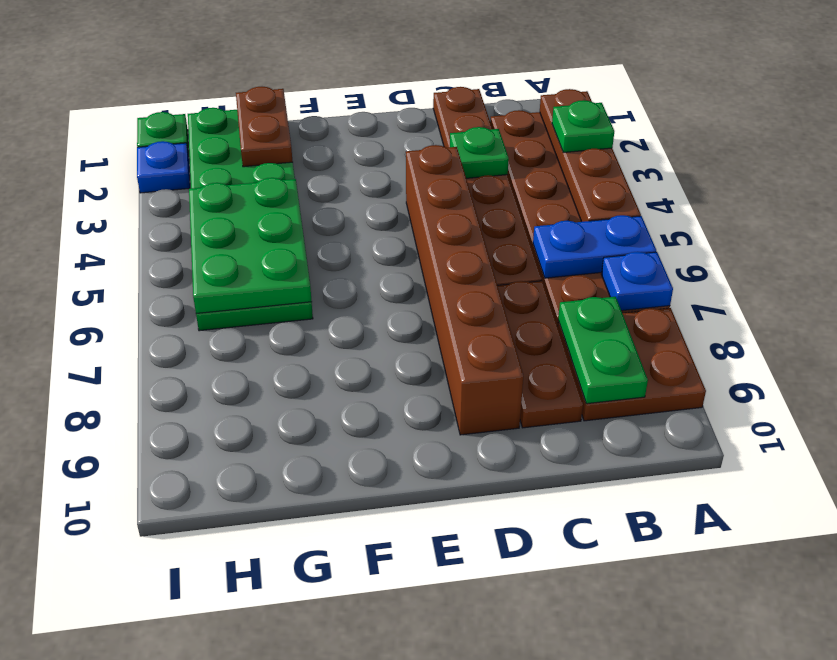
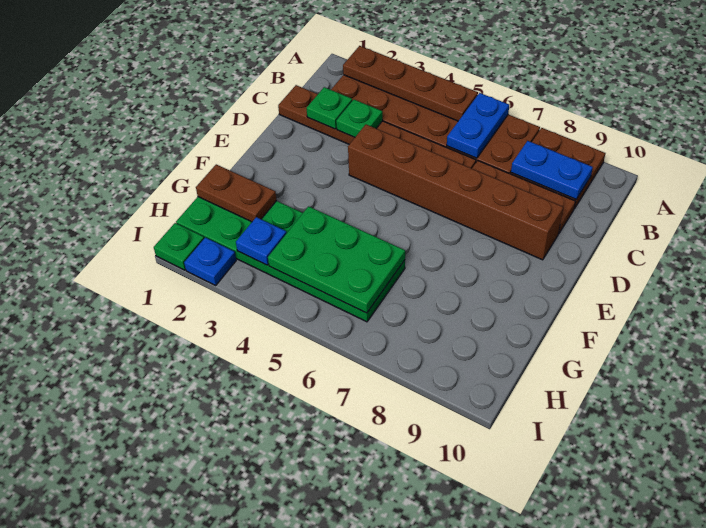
green 1x1 plate [552,100,614,152] -> green 1x1 plate moved to [306,87,352,129]
blue 1x1 plate [601,252,673,311] -> blue 1x1 plate moved to [236,217,287,265]
green 1x2 plate [558,297,648,404] -> blue 1x2 plate [511,141,593,199]

